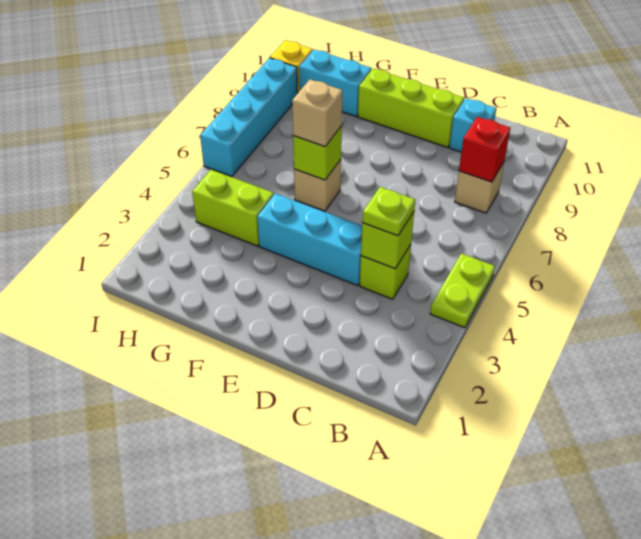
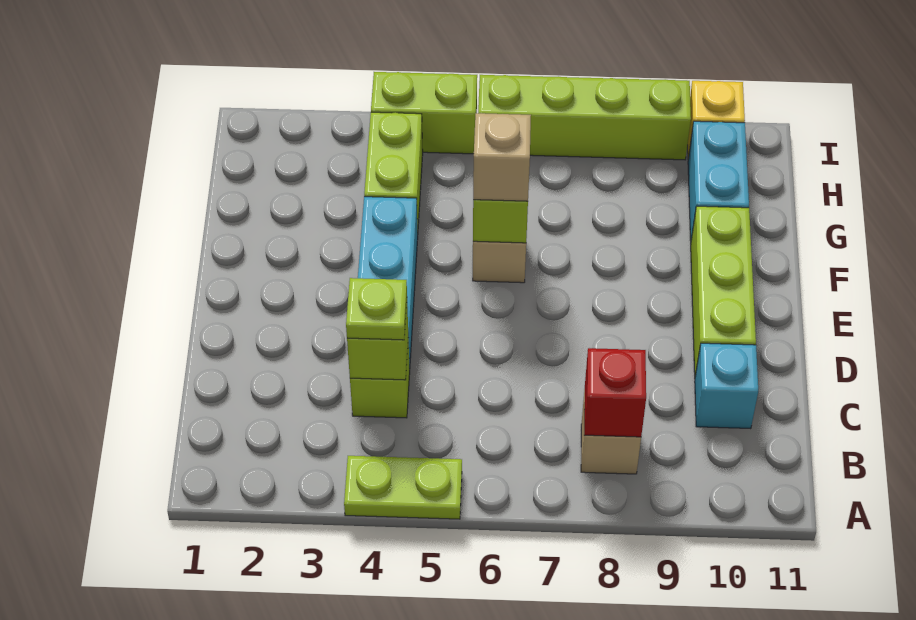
none -> lime 1x2 brick [371,72,477,154]
cyan 1x4 brick [200,58,298,176] -> lime 1x4 brick [478,75,691,160]

